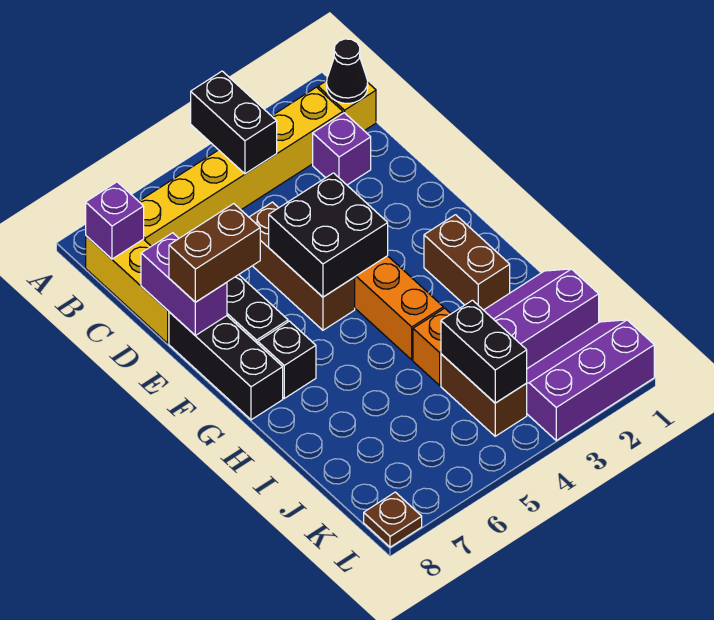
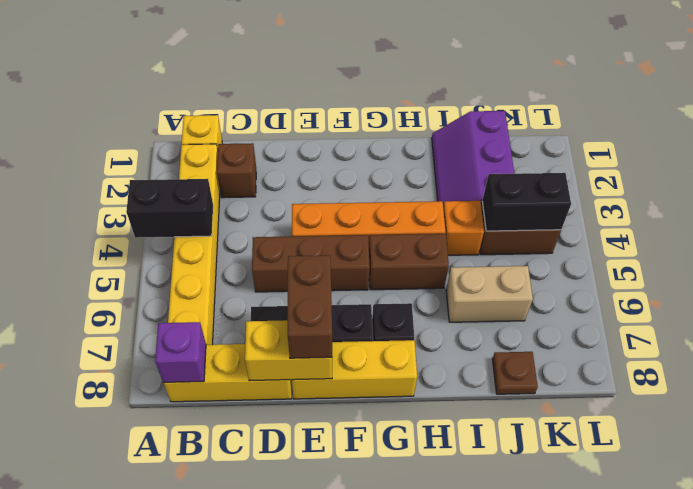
black 1x1 cone [327,39,368,104] -> none
purple 1x1 brick [313,113,371,185] -> brown 1x1 brick [217,143,256,198]
purple 1x2 brick [141,233,227,335] -> yellow 1x2 brick [245,320,332,381]
black 2x2 brick [269,173,388,297] -> none
black 1x3 brick [169,312,283,420] -> yellow 1x3 brick [292,340,417,399]
brown 1x2 brick [424,215,510,310] -> brown 1x2 brick moved to [369,234,449,290]
none -> tan 1x2 brick [446,266,533,322]
purple 2x3 slope [527,320,654,440] -> none
brown 1x1 plate [364,492,422,547] -> brown 1x1 plate moved to [492,352,538,394]

